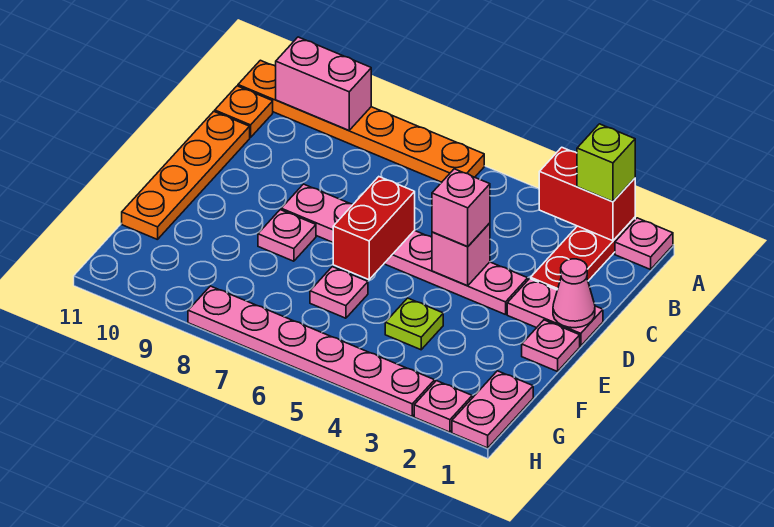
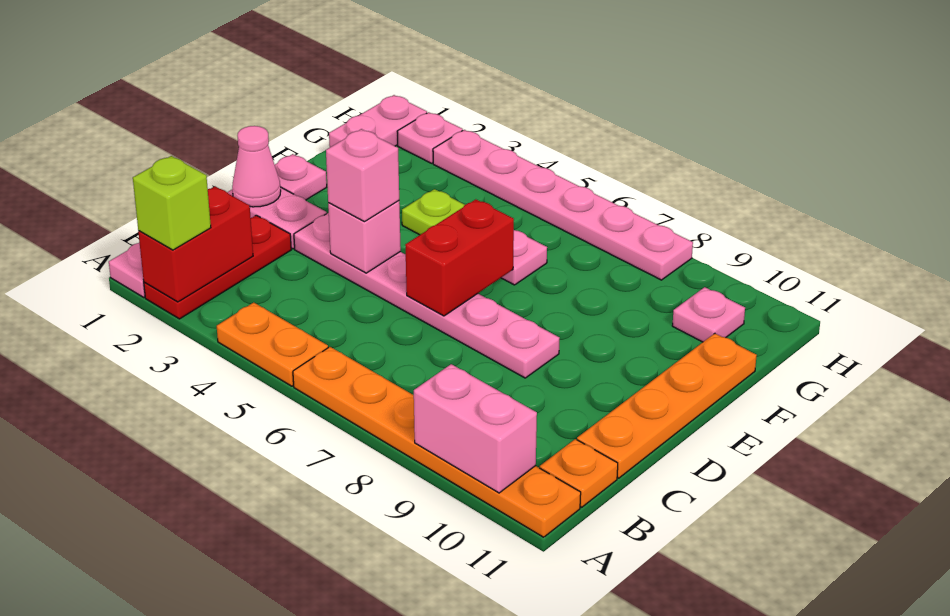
red 1x2 brick [539,147,635,241] -> red 1x2 brick turned to [138,187,253,302]
none -> orange 1x2 plate [217,302,328,386]
pink 1x1 plate [258,210,316,261] -> pink 1x1 plate moved to [672,287,745,342]

